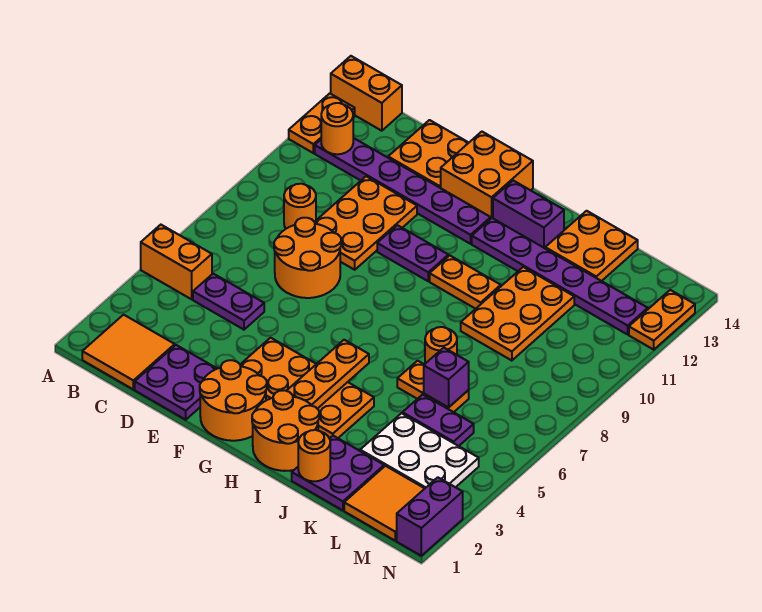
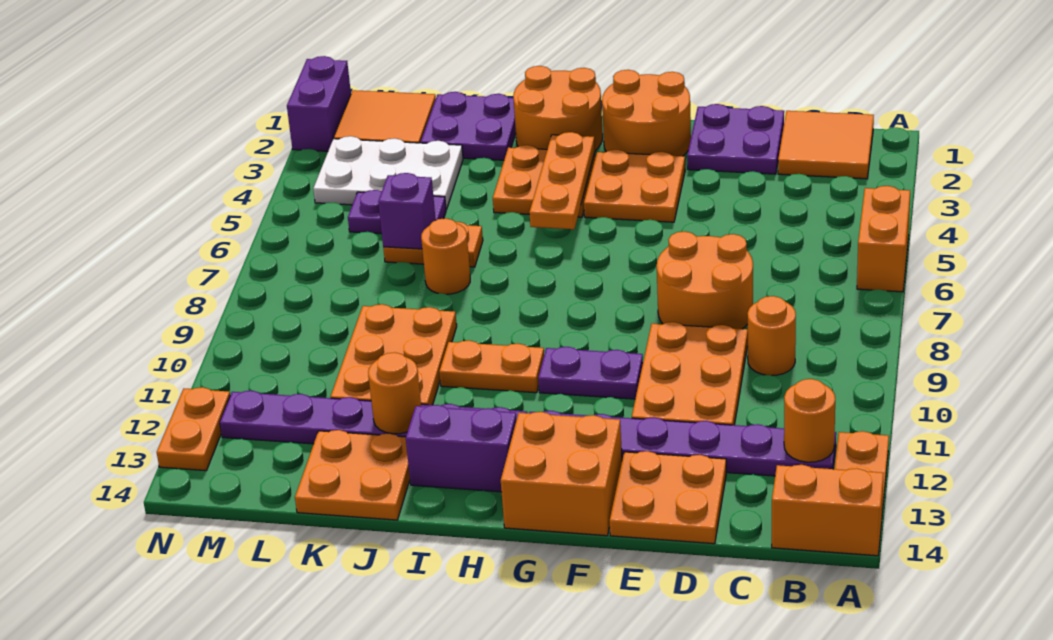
orange 1x2 brick [141,225,212,299] -> orange 1x2 brick turned to [857,186,910,292]
purple 1x2 plate [193,274,264,330] -> none
orange 1x1 round brick [298,430,330,481] -> orange 1x1 round brick moved to [368,352,421,434]

